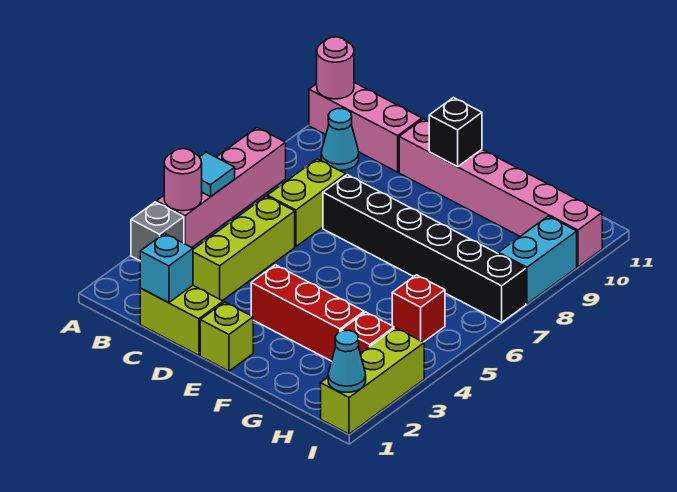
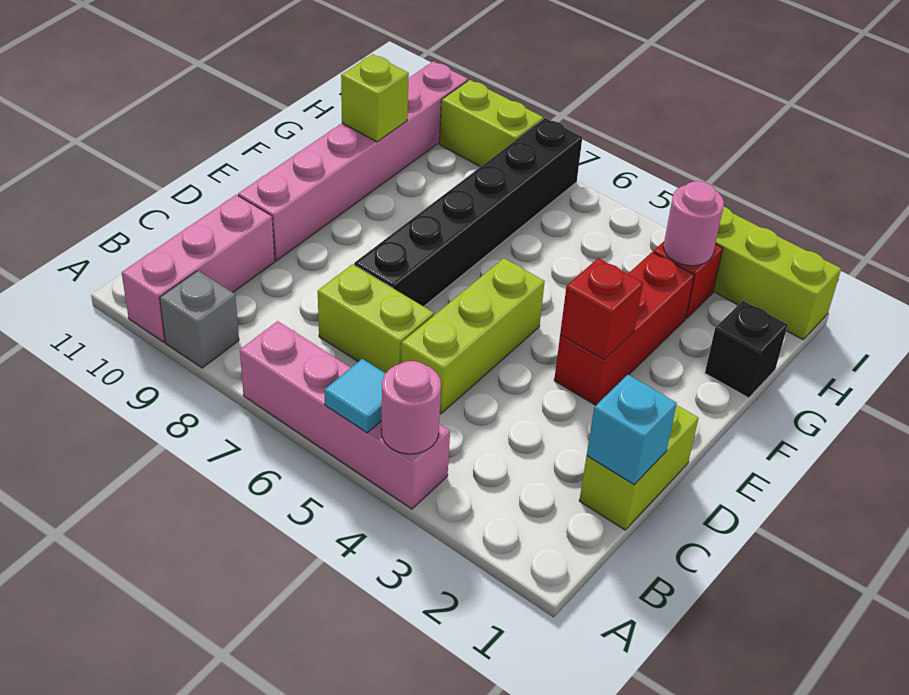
grey 1x1 brick [131,202,184,261] -> grey 1x1 brick moved to [160,271,239,368]
pink 1x1 round brick [317,37,354,99] -> pink 1x1 round brick moved to [663,181,724,266]
cyan 1x1 cone [321,108,359,170] -> none
lime 1x3 brick [193,196,295,301] -> lime 1x3 brick turned to [401,258,545,414]
lime 1x1 brick [200,302,253,371] -> lime 1x1 brick moved to [341,54,409,142]
black 1x1 brick [429,98,482,166] -> black 1x1 brick moved to [705,301,788,398]
red 1x1 brick [392,275,445,342] -> red 1x1 brick moved to [560,258,643,360]
cyan 1x1 cone [328,330,366,392] -> none
cyan 1x2 brick [499,216,577,304] -> lime 1x2 brick [440,80,543,167]

